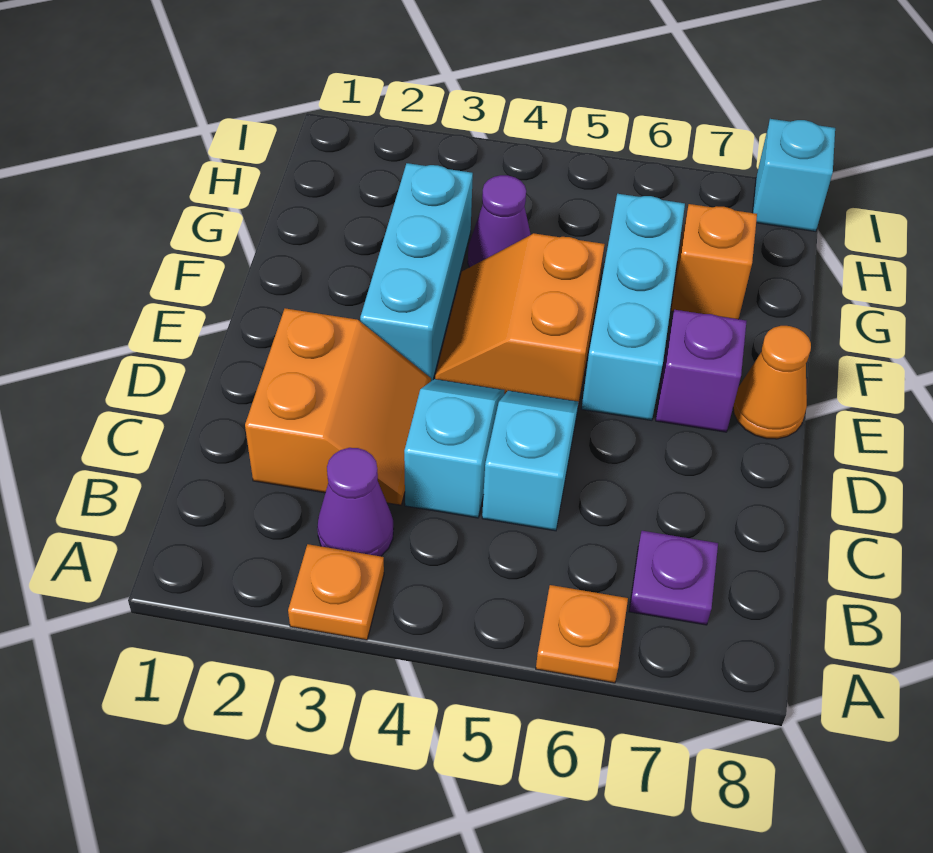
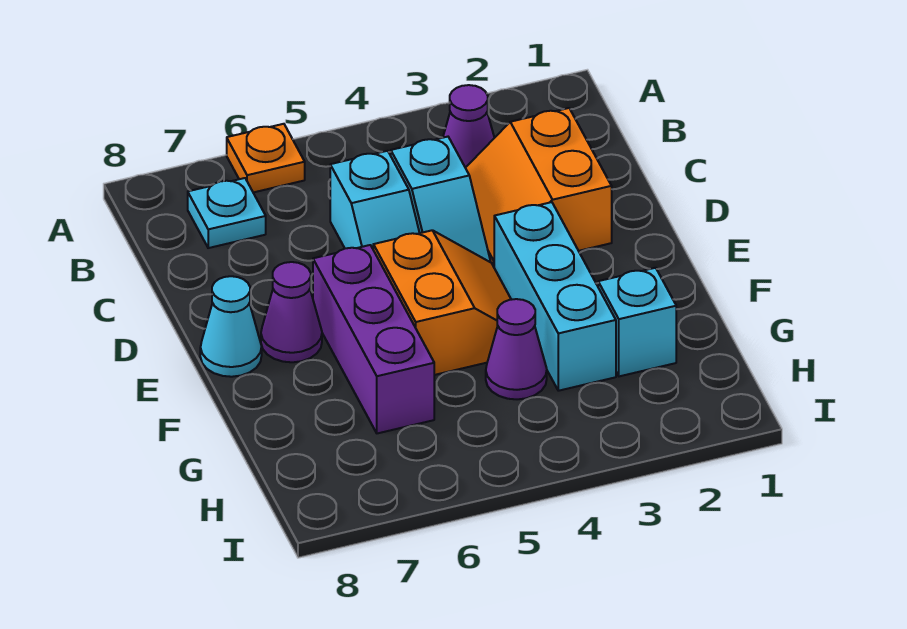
orange 1x1 plate [288,544,384,640] -> none
purple 1x1 plate [629,531,718,625] -> cyan 1x1 plate [188,178,266,248]
cyan 1x3 brick [582,194,685,420] -> purple 1x3 brick [313,245,434,433]
purple 1x1 brick [656,310,747,432] -> purple 1x1 cone [261,262,322,362]
orange 1x1 cone [733,326,811,439] -> cyan 1x1 cone [200,276,262,377]
orange 1x1 brick [671,204,757,319] -> none
cyan 1x1 brick [753,119,835,231] -> cyan 1x1 brick moved to [598,268,676,376]

